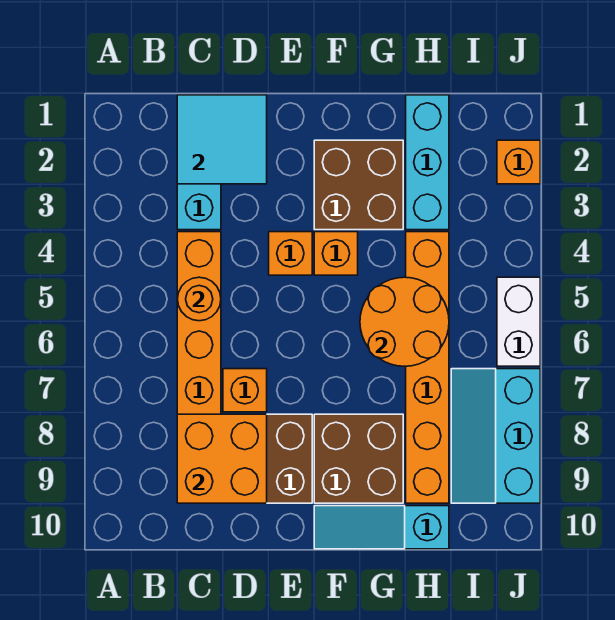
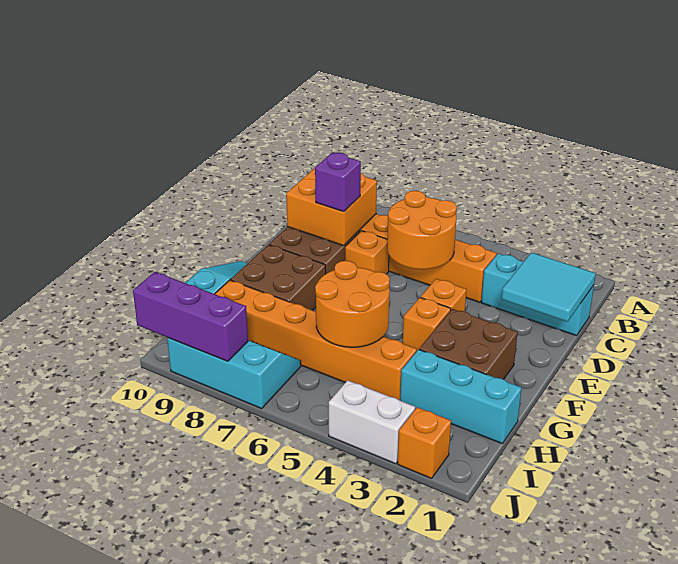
orange 1x1 round brick [177,277,221,321] -> orange 2x2 round brick [387,191,457,269]
none -> purple 1x1 brick [315,153,361,212]
white 1x2 brick [497,277,540,366] -> white 1x2 brick moved to [329,380,415,464]
none -> purple 1x3 brick [133,272,248,361]

